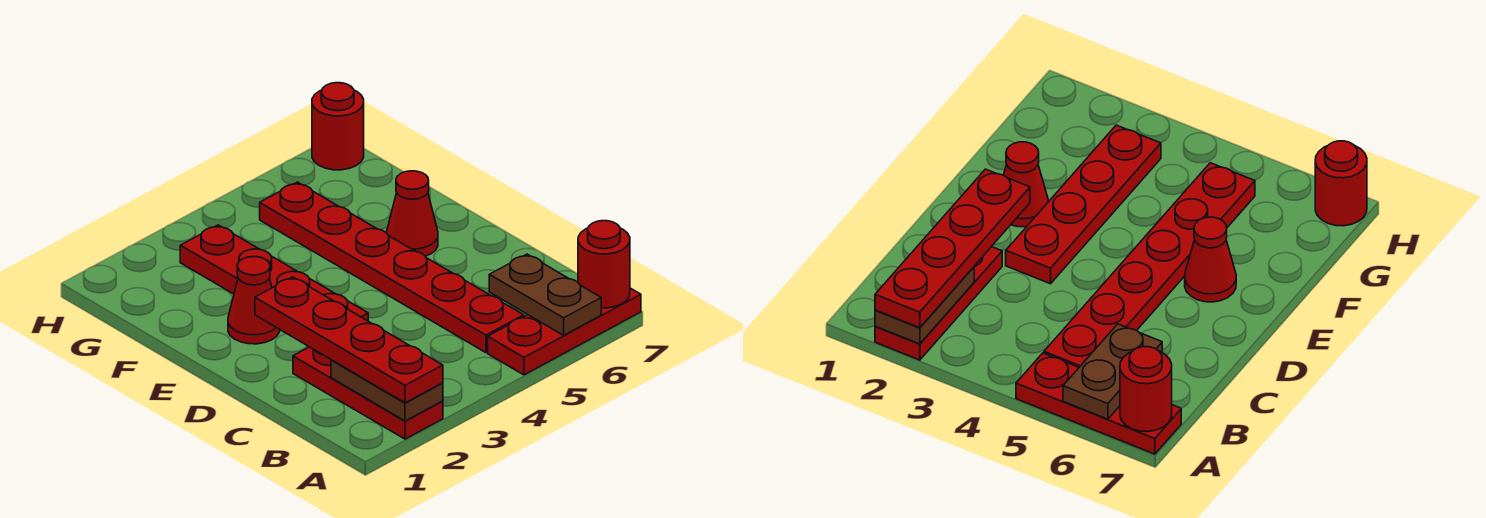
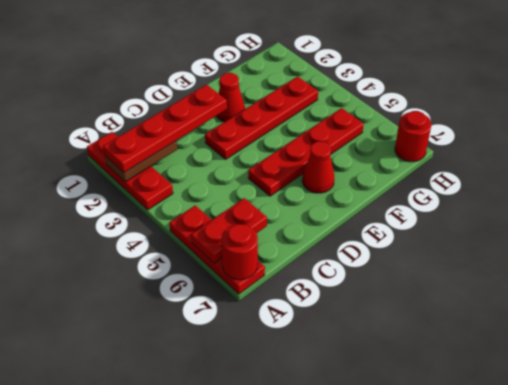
red 1x3 plate [293,347,443,439] -> red 1x3 plate turned to [87,132,173,210]
brown 1x2 plate [489,254,601,335] -> red 1x2 plate [191,198,267,263]
red 1x6 plate [260,182,524,353] -> red 1x4 plate [248,108,364,196]

